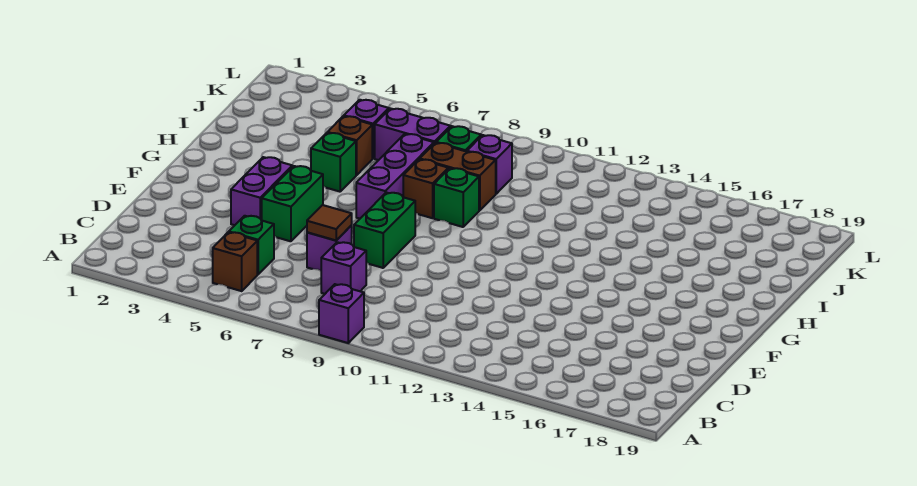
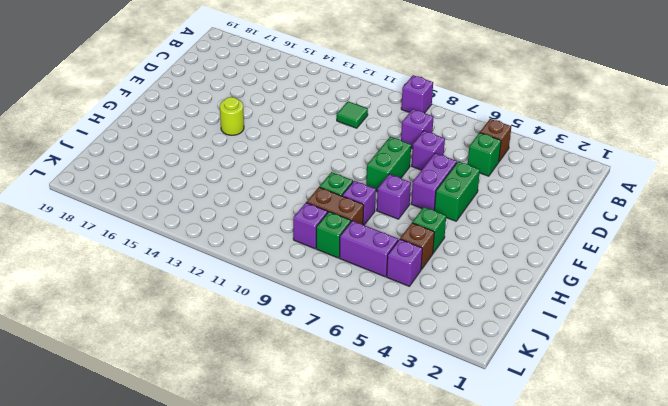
none -> green 1x1 tile [337,101,368,128]
brown 1x1 tile [307,205,352,240] -> none
purple 1x2 brick [231,157,292,225] -> purple 1x2 brick moved to [411,153,457,210]
none -> lime 1x1 round brick [220,97,244,135]
purple 1x3 brick [356,134,434,219] -> purple 1x1 brick [377,174,411,219]
brown 1x1 brick [403,159,448,218] -> purple 1x1 brick [342,181,376,225]

